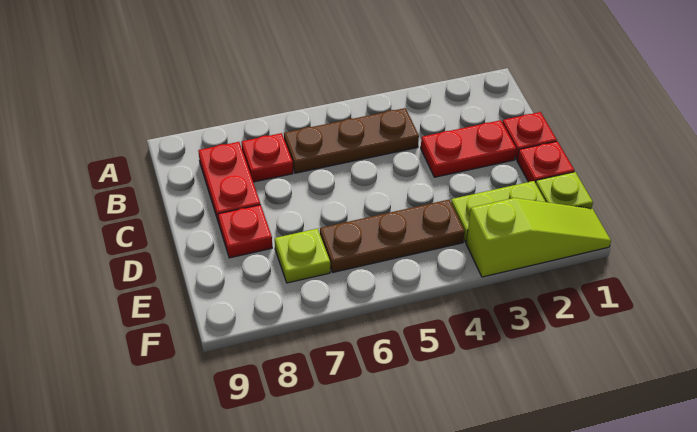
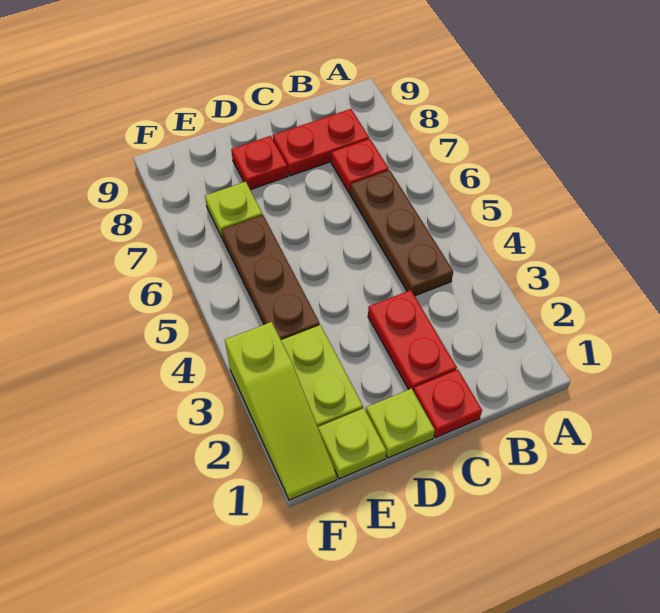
red 1x1 plate [517,141,574,183] -> lime 1x1 plate [366,389,435,458]

